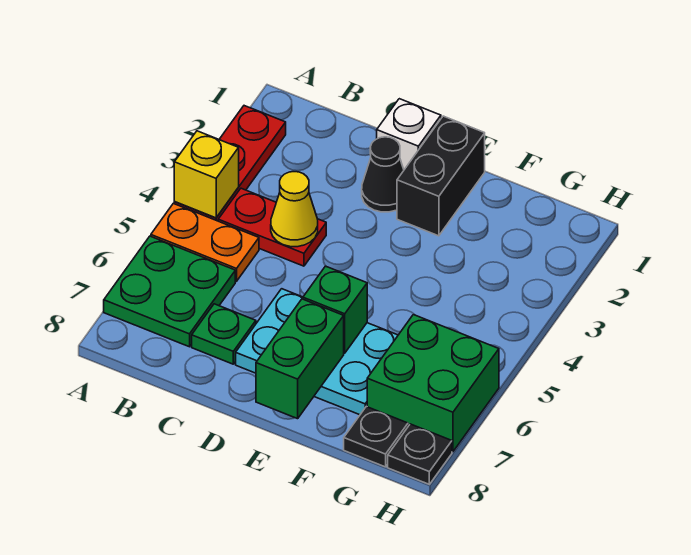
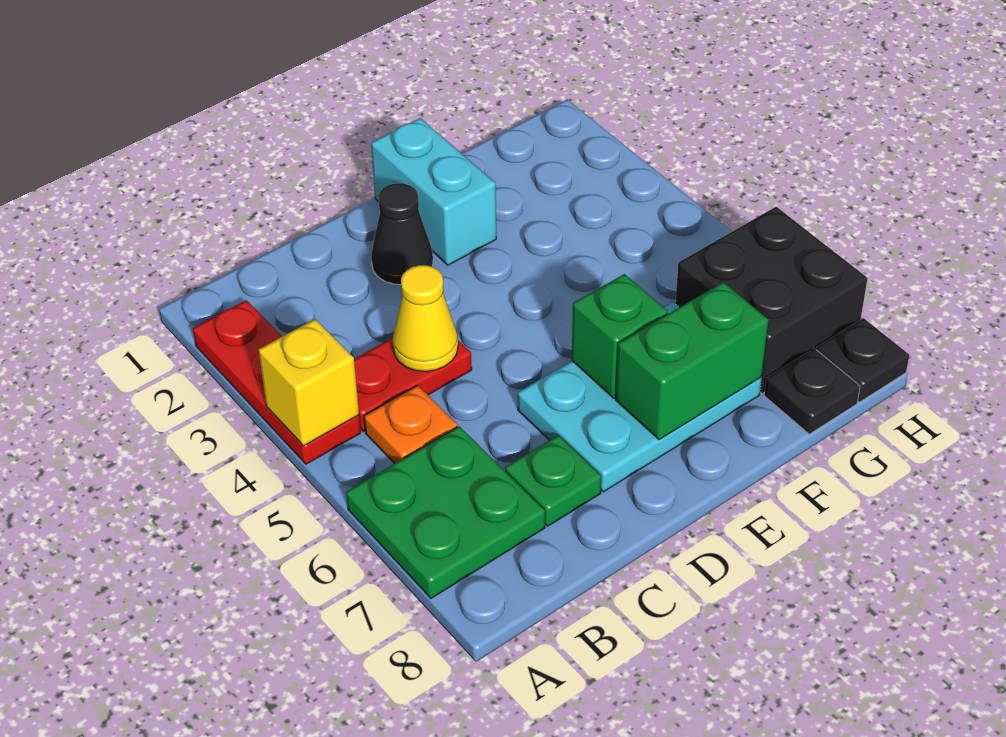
orange 1x2 plate [151,203,259,281] -> orange 1x1 plate [364,385,457,464]
white 1x1 brick [377,99,441,170] -> none
black 1x2 brick [397,116,485,236] -> cyan 1x2 brick [371,118,496,265]
green 1x2 brick [256,299,344,419] -> green 1x2 brick turned to [616,282,768,440]
green 2x2 brick [367,315,499,452] -> black 2x2 brick [675,207,868,394]

